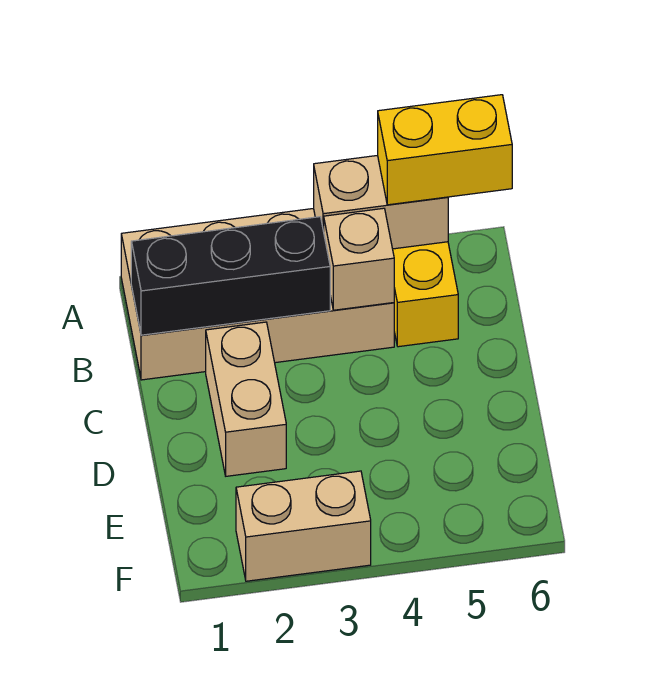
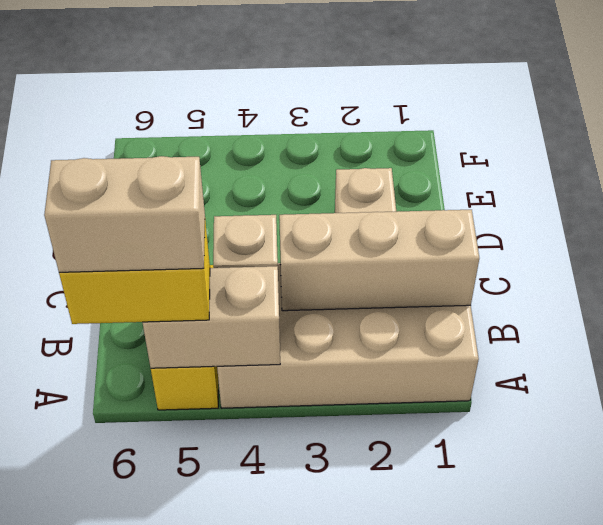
black 1x3 brick [131,217,330,335] -> tan 1x3 brick [279,210,479,311]
tan 1x2 brick [236,471,371,581] -> tan 1x2 brick moved to [44,156,205,272]

